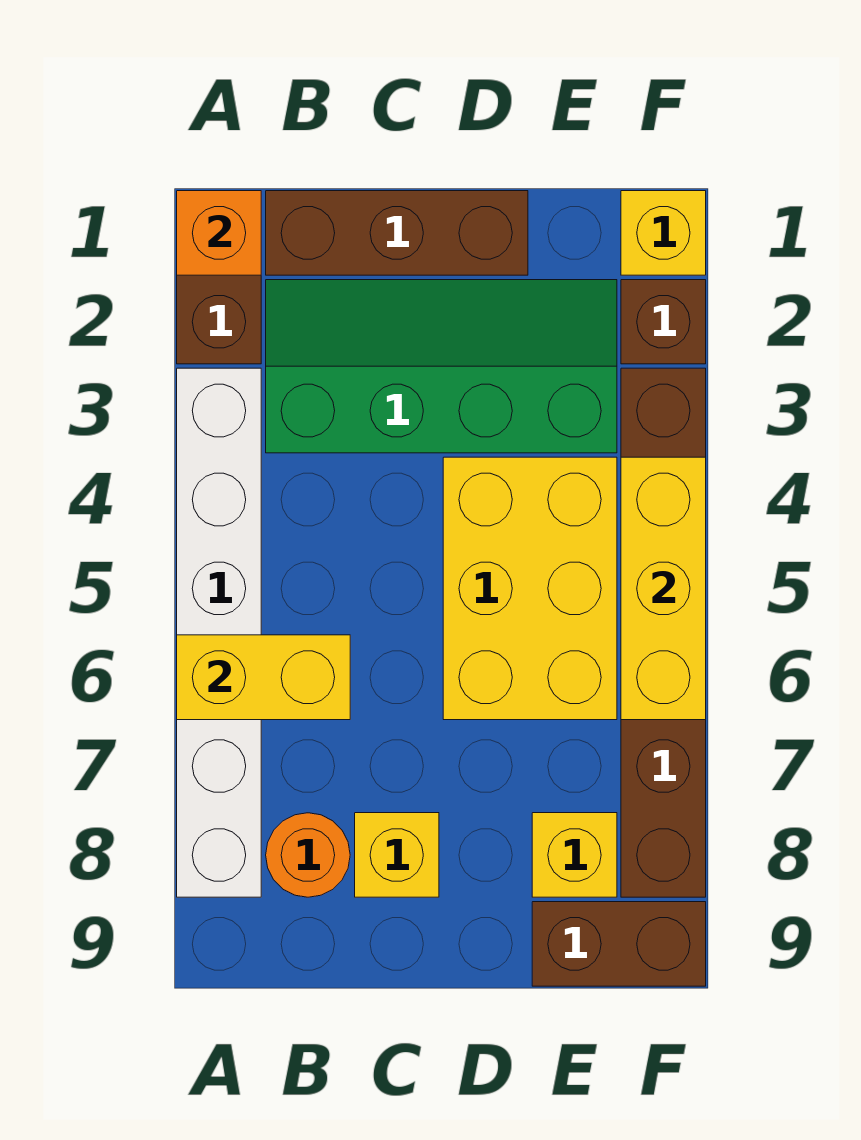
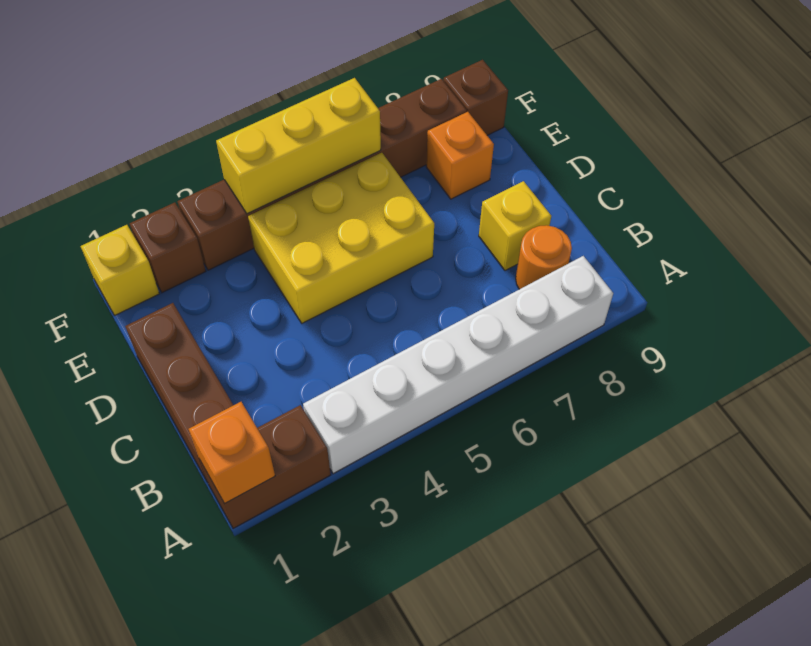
yellow 1x2 brick [177,635,350,720] -> none
green 2x4 slope [266,280,617,453] -> none
yellow 1x1 brick [532,813,617,897] -> orange 1x1 brick [426,112,494,199]
brown 1x2 brick [532,902,706,986] -> brown 1x1 brick [443,60,508,135]

